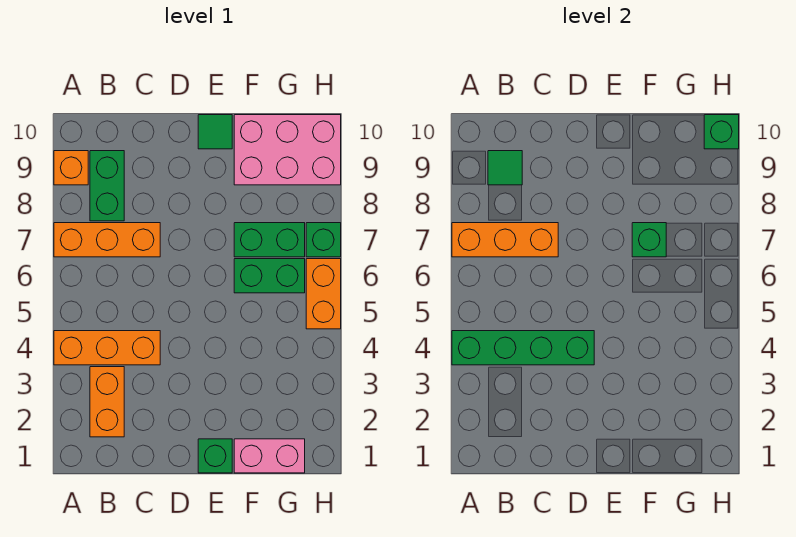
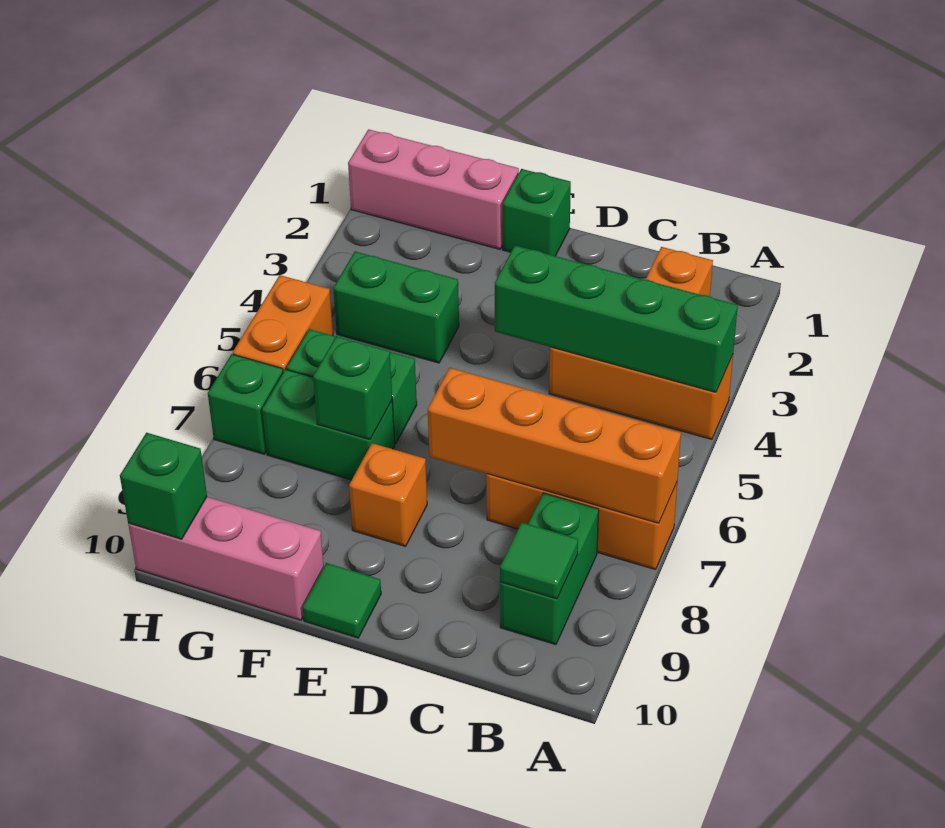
orange 1x3 brick [452,223,558,257] -> orange 1x4 brick [428,368,681,523]
orange 1x1 brick [54,151,88,185] -> orange 1x1 brick moved to [349,443,427,546]
pink 1x2 brick [234,439,305,473] -> pink 1x3 brick [348,129,519,249]
none -> green 1x2 brick [333,251,459,363]
pink 2x3 brick [234,115,341,185] -> pink 1x3 brick [128,497,324,620]

